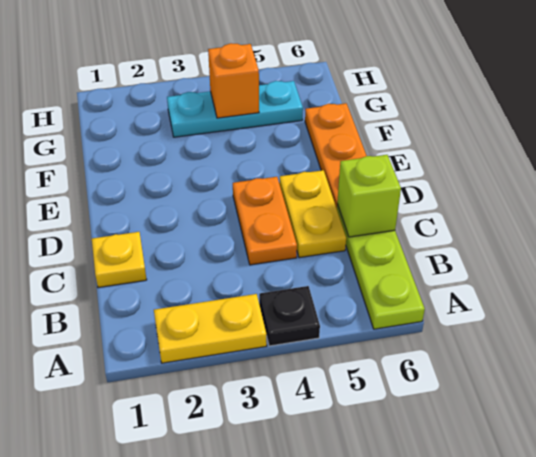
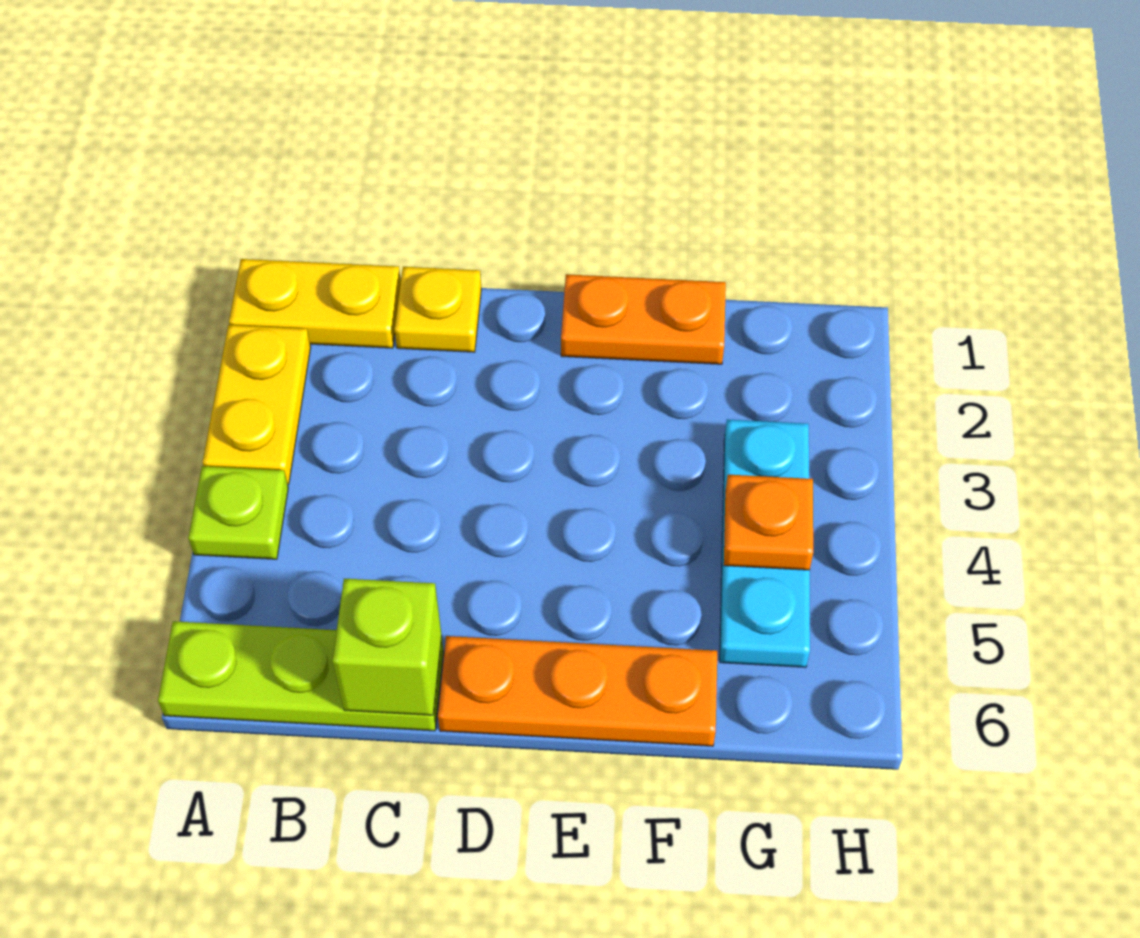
black 1x1 plate [259,286,320,346] -> lime 1x1 plate [188,466,288,559]
orange 1x2 plate [233,177,297,265] -> orange 1x2 plate moved to [561,274,726,364]
yellow 1x2 plate [279,170,346,258] -> yellow 1x2 plate moved to [229,259,401,348]
orange 1x1 brick [208,43,259,118] -> orange 1x1 plate [724,475,813,570]

